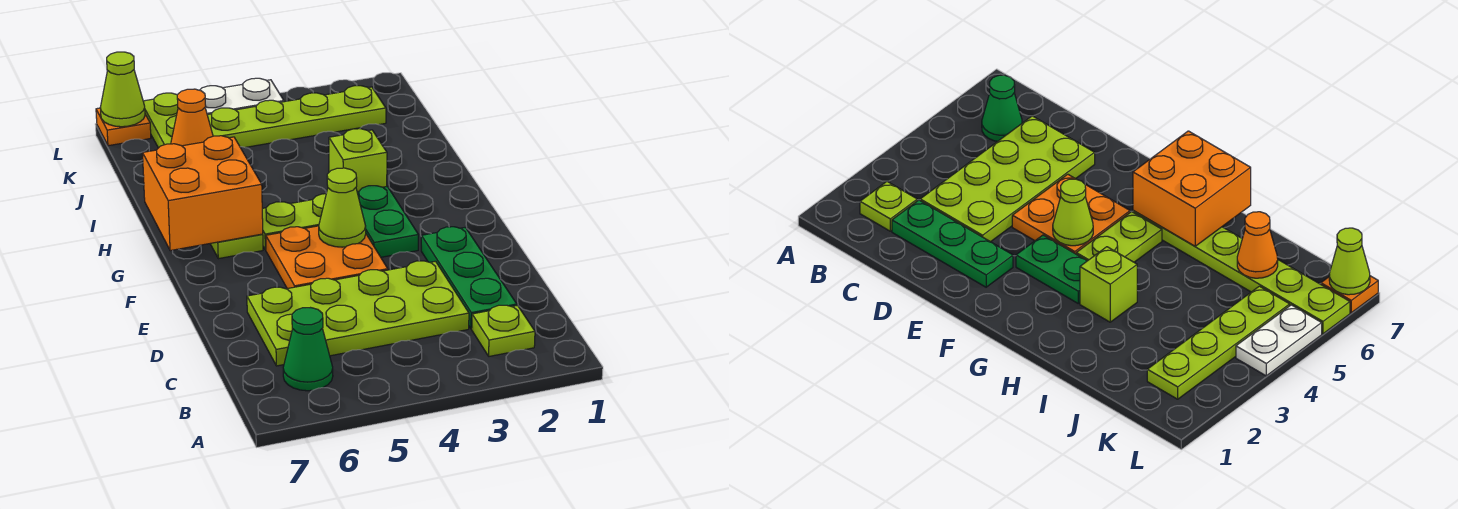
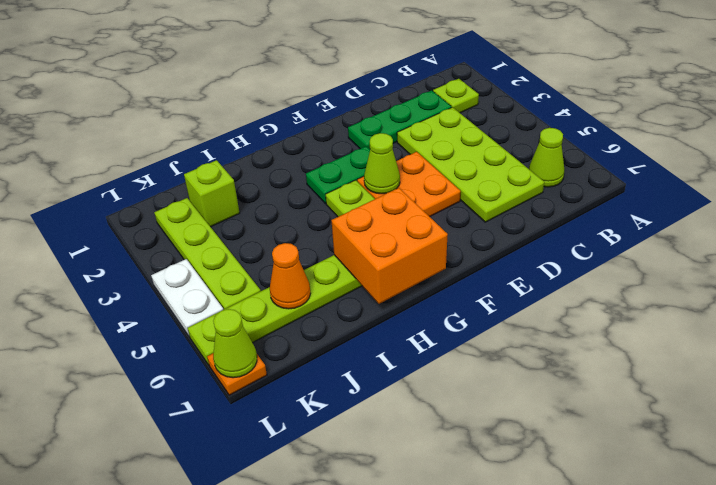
green 1x1 cone [283,308,333,391] -> lime 1x1 cone [529,128,564,187]
lime 1x1 brick [329,129,387,192] -> lime 1x1 brick moved to [184,160,239,227]

